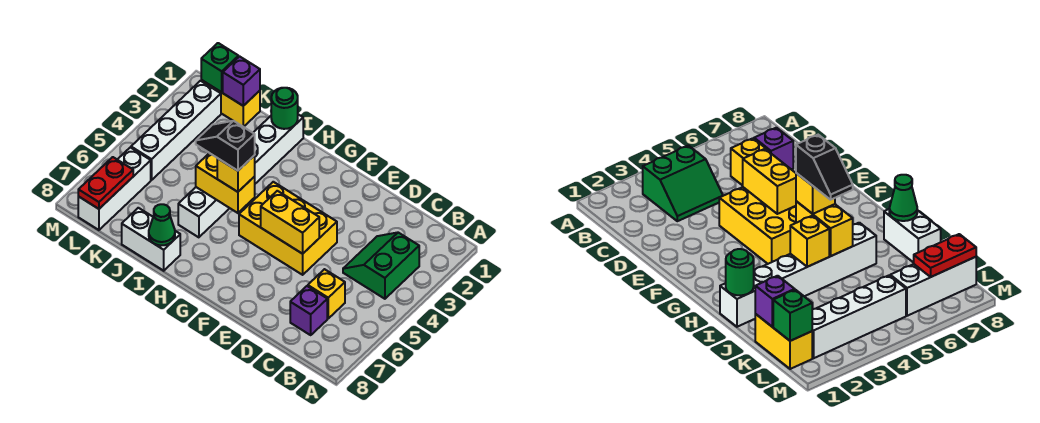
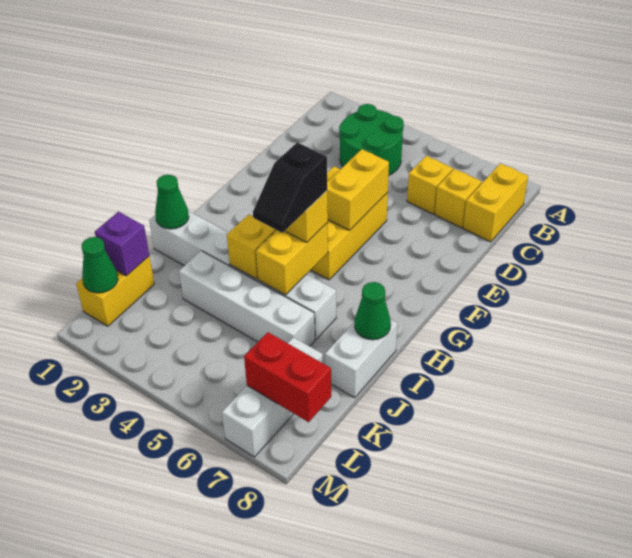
green 2x2 slope [343,232,419,299] -> green 2x2 round brick [339,104,404,175]
none -> yellow 1x2 brick [463,163,528,242]
purple 1x1 brick [290,286,327,335] -> yellow 1x1 brick [435,169,482,228]
green 1x1 round brick [271,88,298,129] -> green 1x1 cone [155,175,189,229]
green 1x1 brick [201,43,238,92] -> green 1x1 cone [82,237,118,293]
white 1x4 brick [131,81,221,180] -> white 1x4 brick moved to [179,251,315,346]
white 1x3 brick [78,147,151,230] -> white 1x3 brick turned to [222,337,323,457]
red 1x2 plate [78,157,133,209] -> red 1x2 brick [244,332,331,422]

